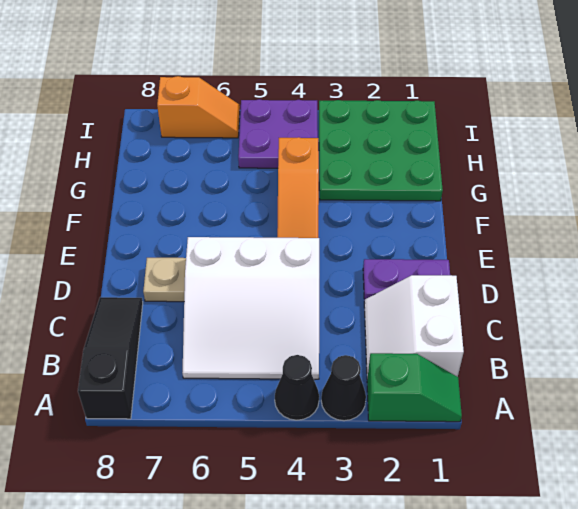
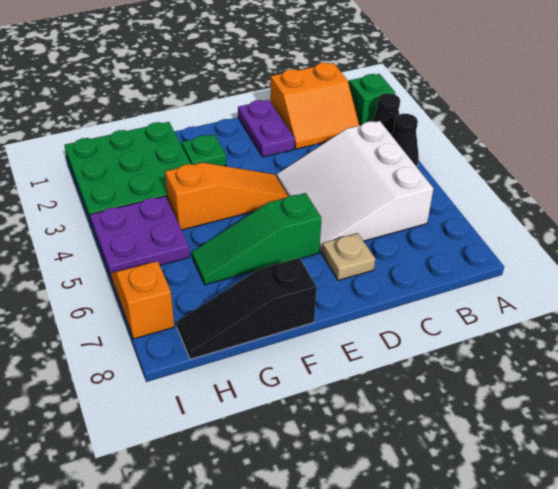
black 1x3 slope [78,297,143,419] -> black 1x3 slope moved to [177,258,317,359]
white 2x2 slope [364,275,464,378] -> orange 2x2 slope [270,63,359,149]
white 3x3 slope [182,237,319,379] -> white 3x3 slope turned to [277,121,433,253]
none -> green 1x3 slope [192,193,322,285]
none -> green 1x1 plate [182,135,226,166]

